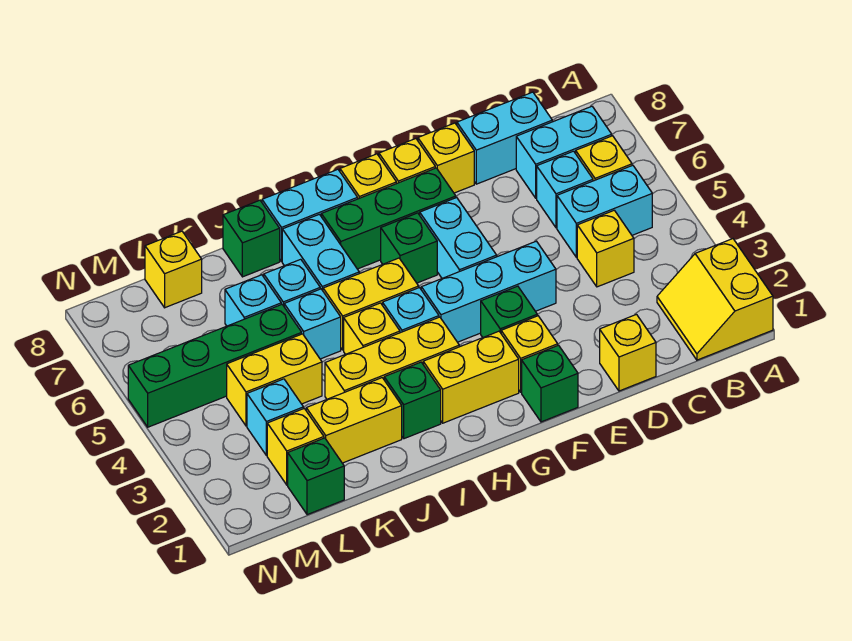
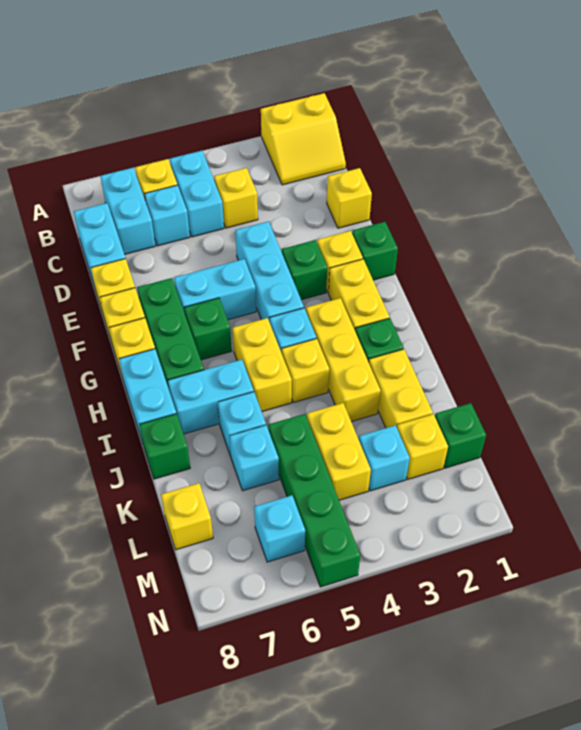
cyan 1x1 brick [284,289,341,359] -> cyan 1x1 brick moved to [254,495,305,562]

